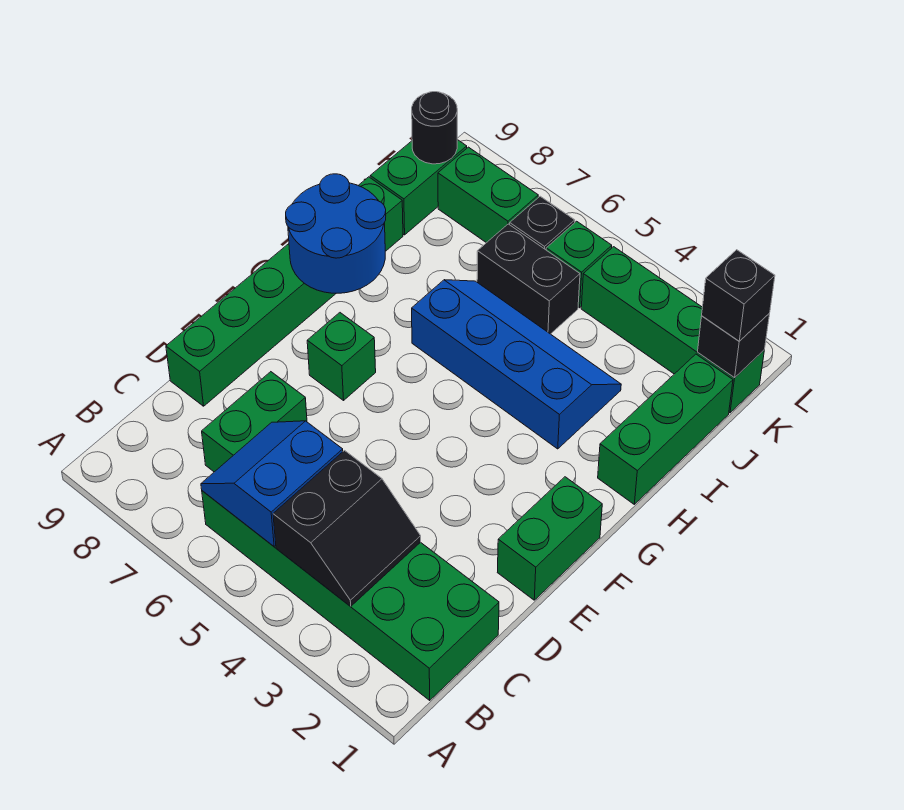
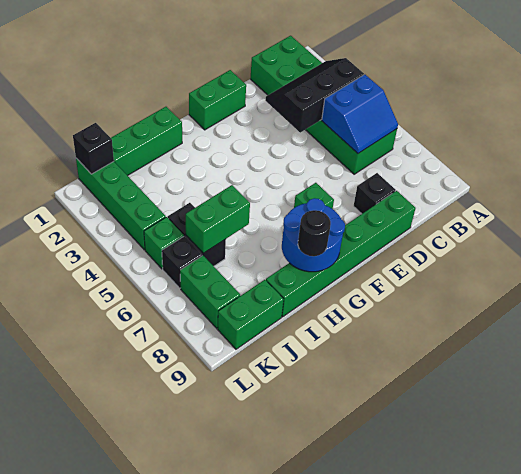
black 2x2 slope [273,451,421,606] -> black 2x3 slope [265,58,364,132]
green 1x2 brick [202,372,307,472] -> green 1x2 brick moved to [186,185,250,253]
blue 2x4 slope [412,280,621,449] -> none
black 1x1 brick [702,250,775,341] -> black 1x1 brick moved to [354,173,396,214]
black 1x1 round brick [412,92,457,164] -> black 1x1 round brick moved to [298,210,331,256]

